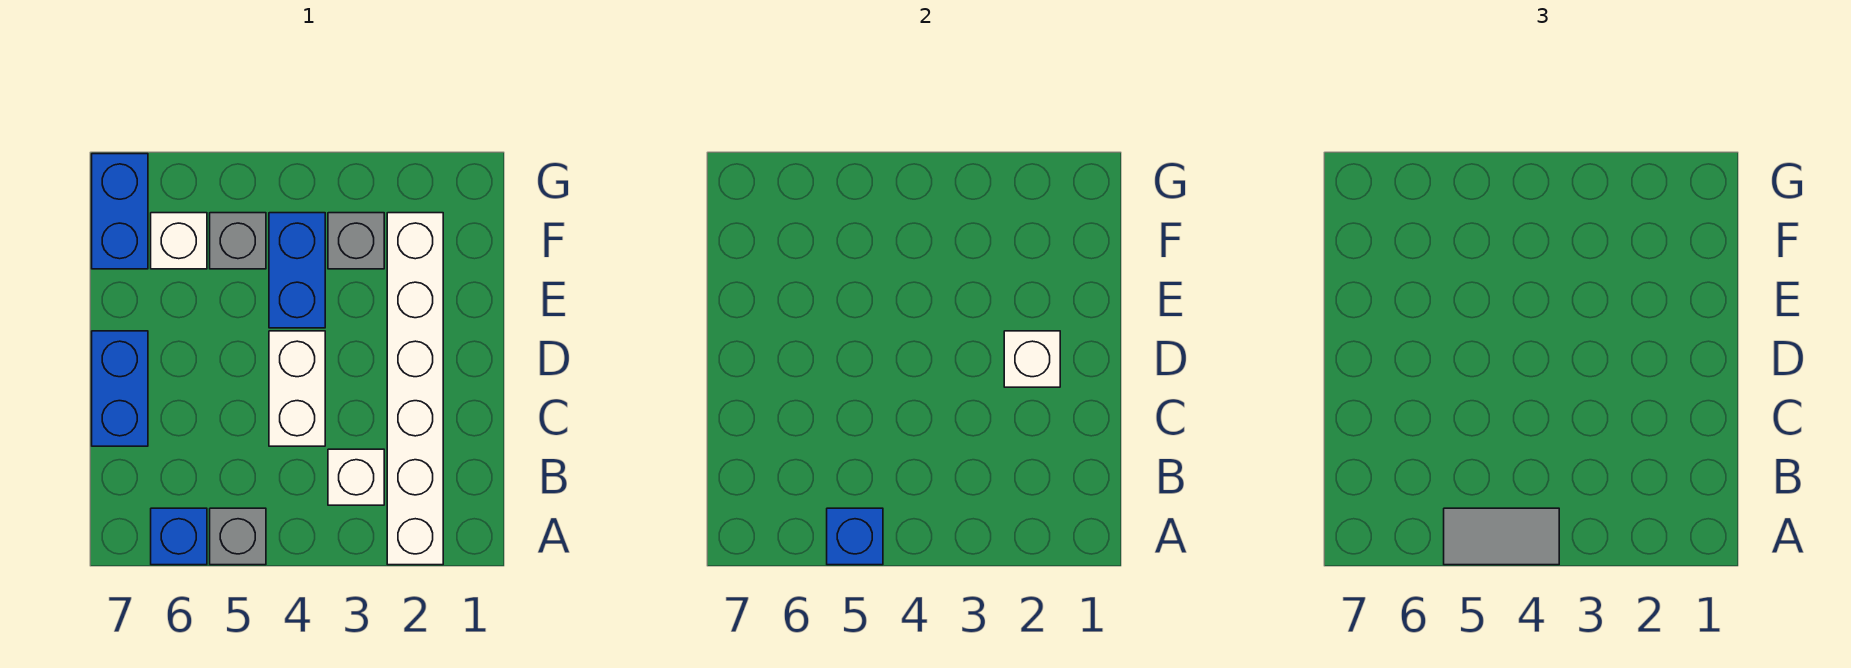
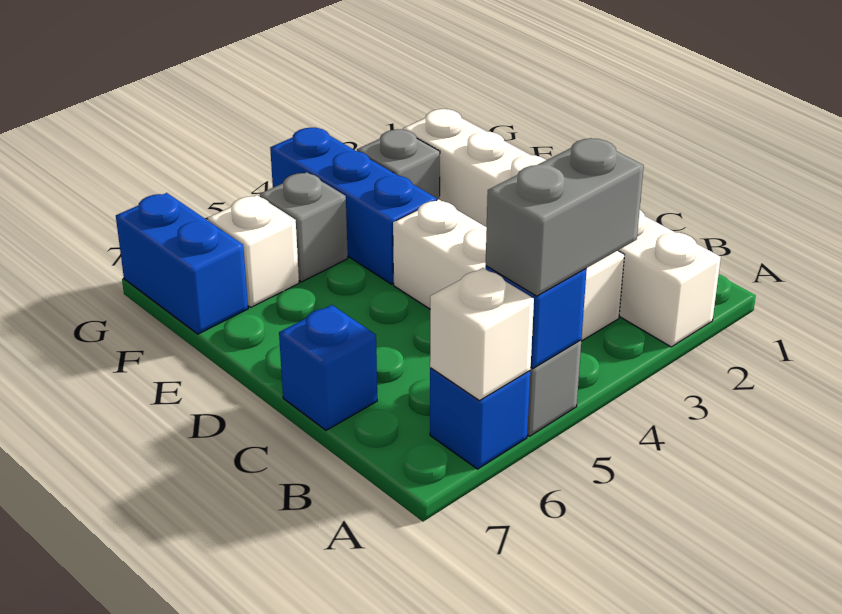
grey 1x2 tile [1444,508,1559,565] -> grey 1x2 brick [486,138,644,296]
blue 1x2 brick [92,331,148,446] -> blue 1x1 brick [279,305,377,430]
white 1x1 brick [1004,331,1060,387] -> white 1x1 brick moved to [430,268,534,401]
blue 1x2 brick [269,213,325,328] -> blue 1x3 brick [270,128,437,284]

